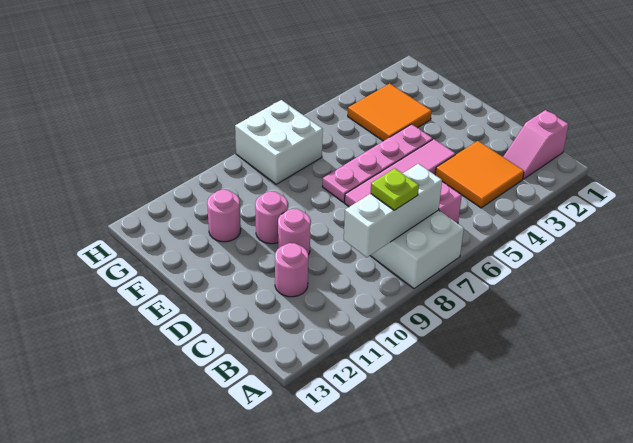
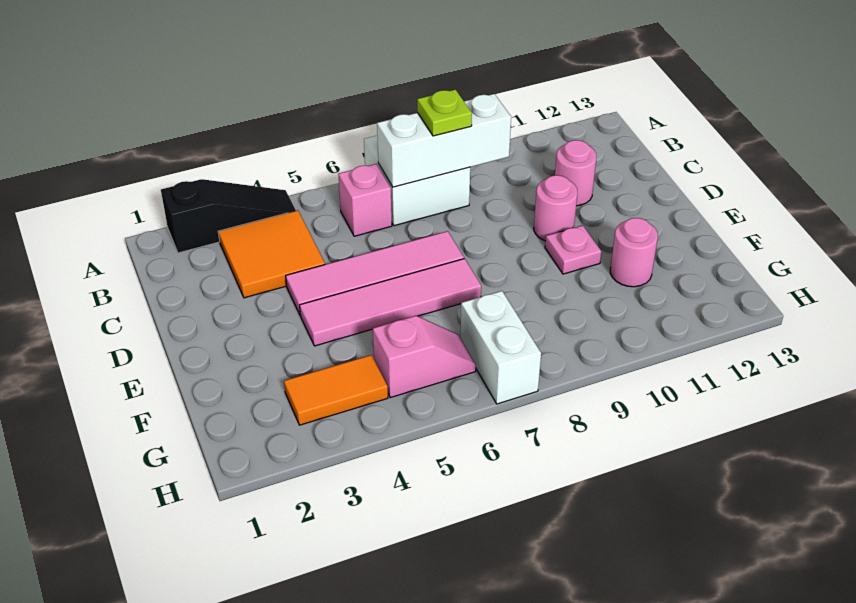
none -> black 1x3 slope [161,179,296,253]
pink 1x2 slope [504,110,569,179] -> pink 1x2 slope moved to [373,316,476,398]
pink 1x4 plate [322,124,433,202] -> pink 1x4 tile [300,259,481,346]
pink 1x1 round brick [255,192,288,244] -> pink 1x1 plate [545,226,602,274]
orange 2x2 tile [348,84,432,141] -> orange 1x2 tile [284,355,388,425]
white 2x2 brick [235,100,323,184] -> white 1x2 brick [460,291,541,404]

